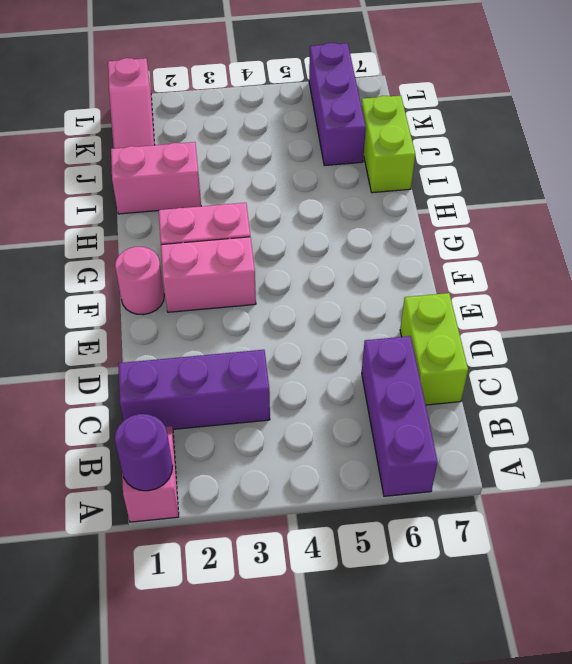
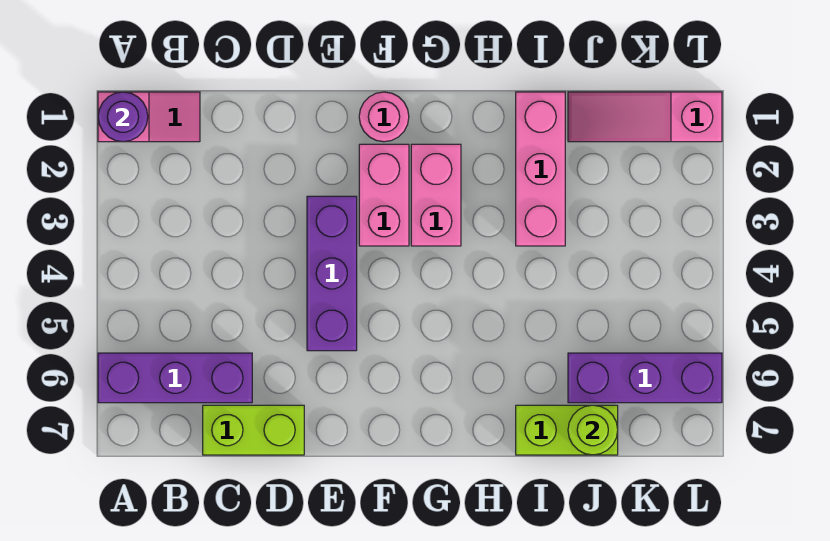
purple 1x3 brick [118,350,270,429] -> purple 1x3 brick moved to [307,196,357,351]
pink 1x2 brick [111,142,201,214] -> pink 1x3 brick [516,92,565,246]
none -> lime 1x1 round brick [568,405,618,455]

